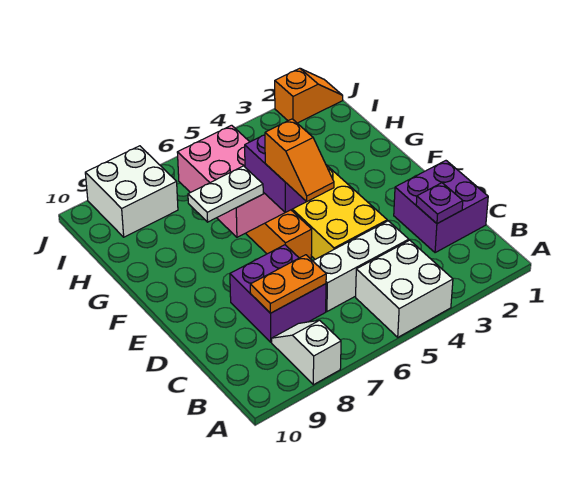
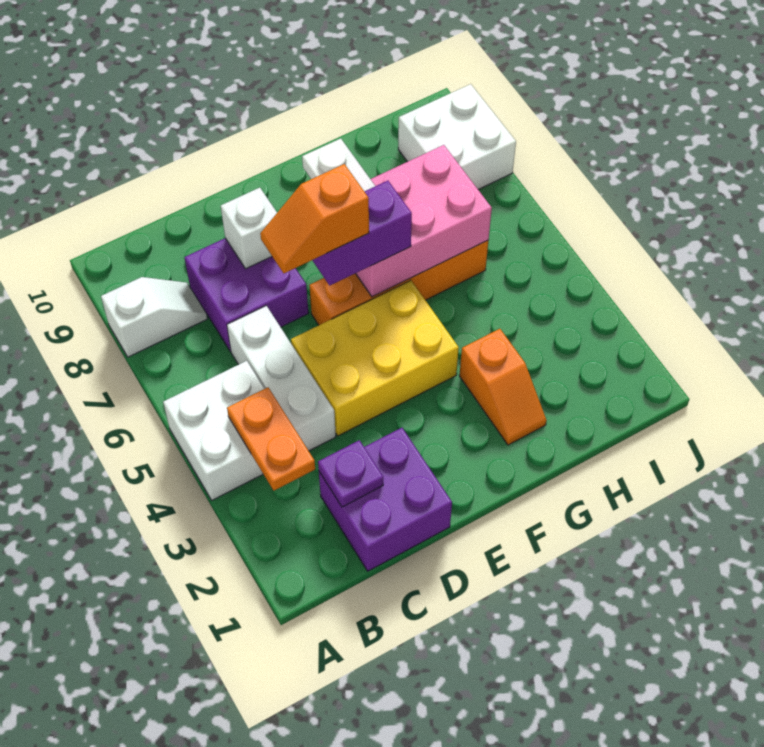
orange 1x2 plate [250,255,326,313] -> orange 1x2 plate moved to [227,387,315,490]
none -> white 1x1 brick [221,188,277,269]
orange 1x2 slope [275,68,343,123] -> orange 1x2 slope moved to [460,329,547,445]

